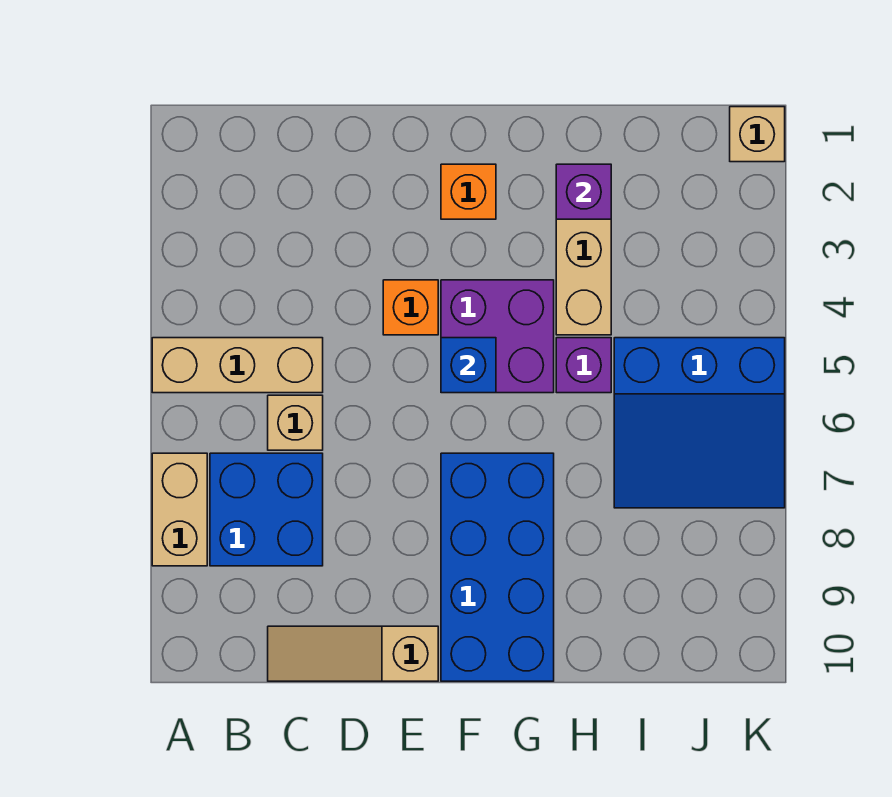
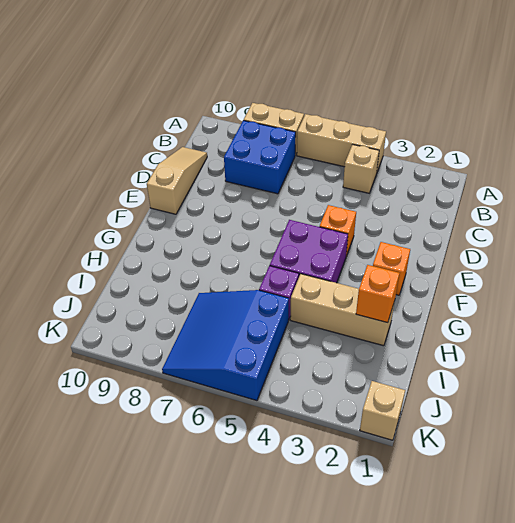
tan 1x3 brick [152,338,323,393] -> tan 1x3 brick turned to [297,114,386,172]
tan 1x1 brick [268,395,323,450] -> tan 1x1 brick moved to [343,144,379,193]
blue 1x1 brick [441,338,496,393] -> none
blue 2x4 brick [441,453,554,681] -> none
purple 1x1 brick [556,164,611,219] -> orange 1x1 brick [356,265,399,323]

